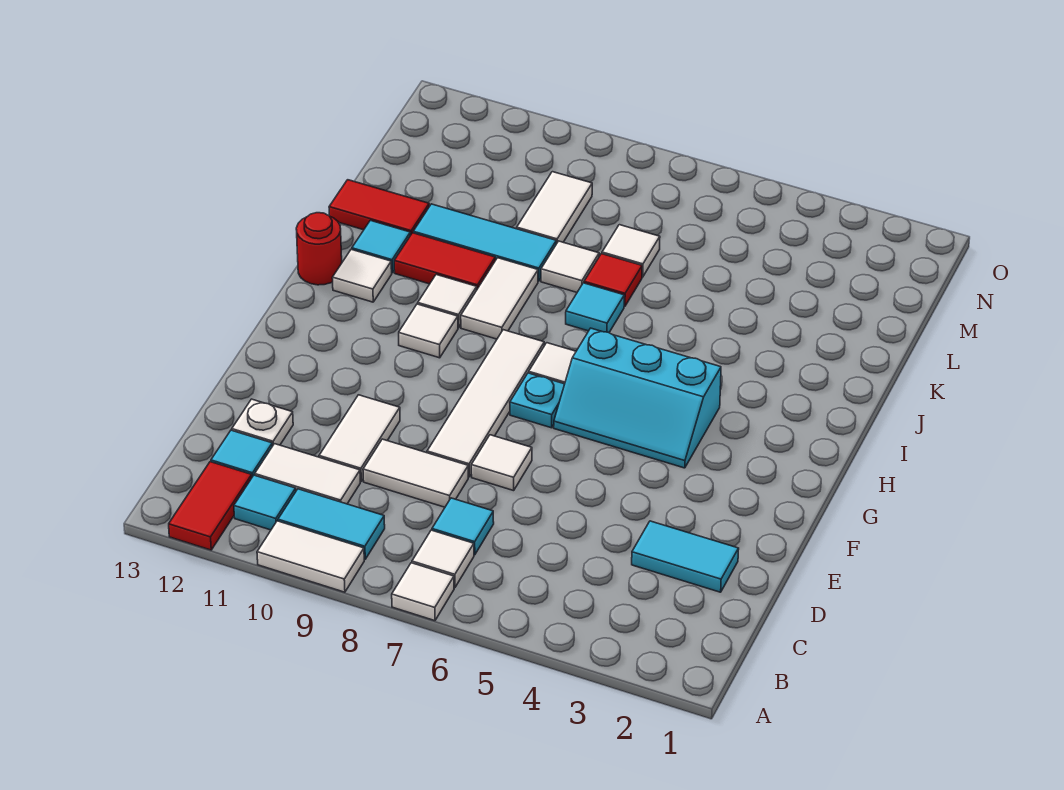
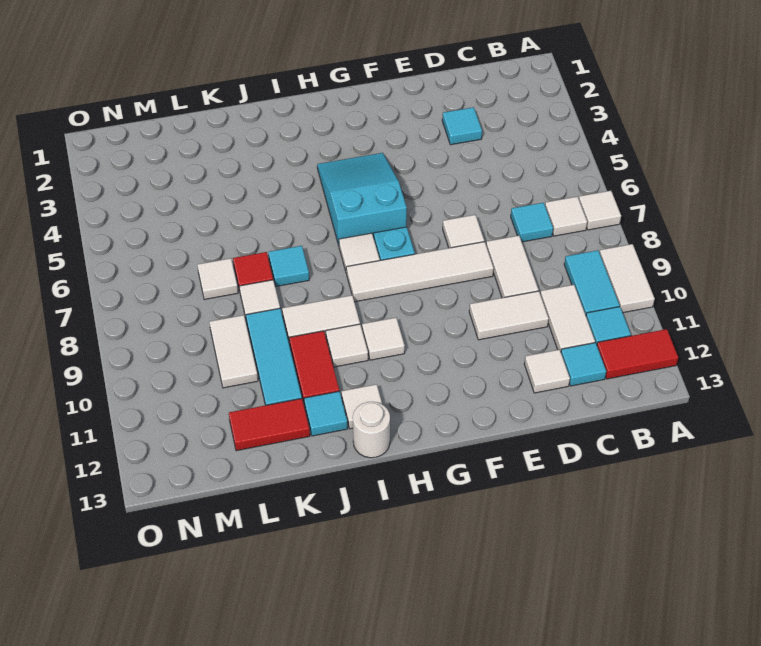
cyan 1x2 tile [632,521,739,592] -> cyan 1x1 tile [442,107,482,145]
white 1x1 plate [232,399,293,446] -> white 1x1 tile [524,350,570,393]
cyan 2x3 slope [554,328,721,468] -> cyan 2x3 slope turned to [317,153,407,245]
red 1x1 round brick [296,213,342,285] -> white 1x1 round brick [353,402,390,458]
red 1x2 tile [329,180,429,235] -> red 1x2 tile turned to [229,399,310,451]
white 1x2 tile [517,172,592,244] -> white 1x2 tile turned to [209,315,258,388]

